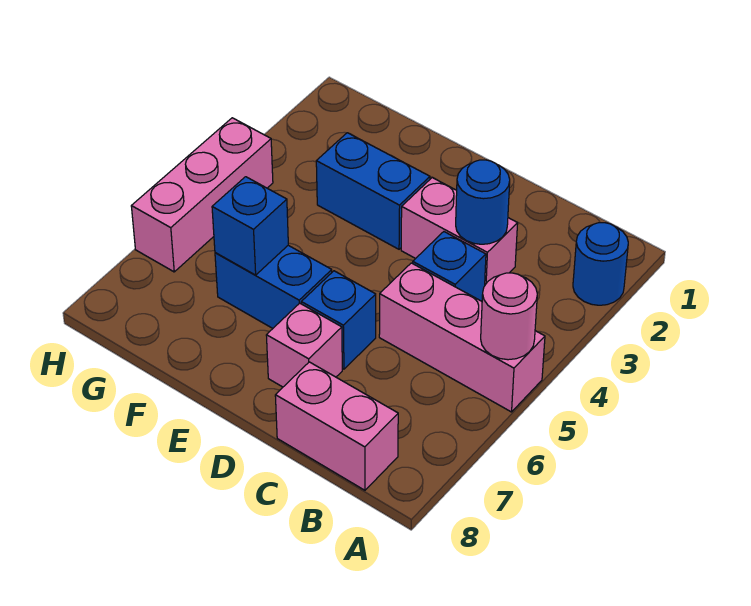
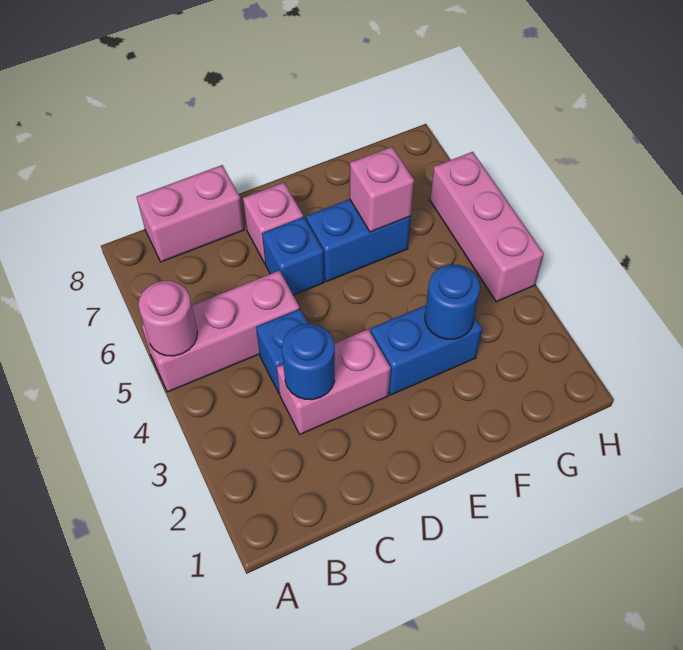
blue 1x1 round brick [573,223,628,305] -> blue 1x1 round brick moved to [425,264,480,339]
blue 1x1 brick [212,177,288,275] -> pink 1x1 brick [350,147,414,232]

